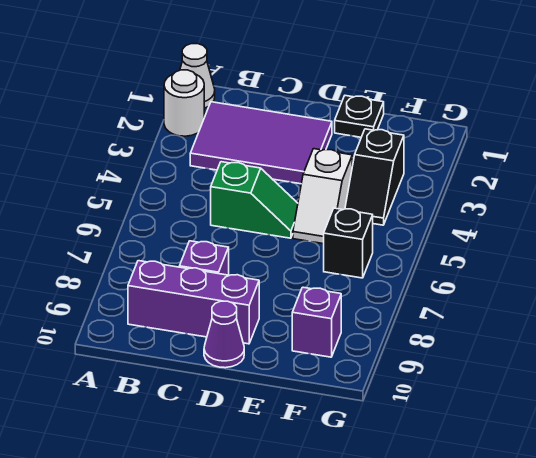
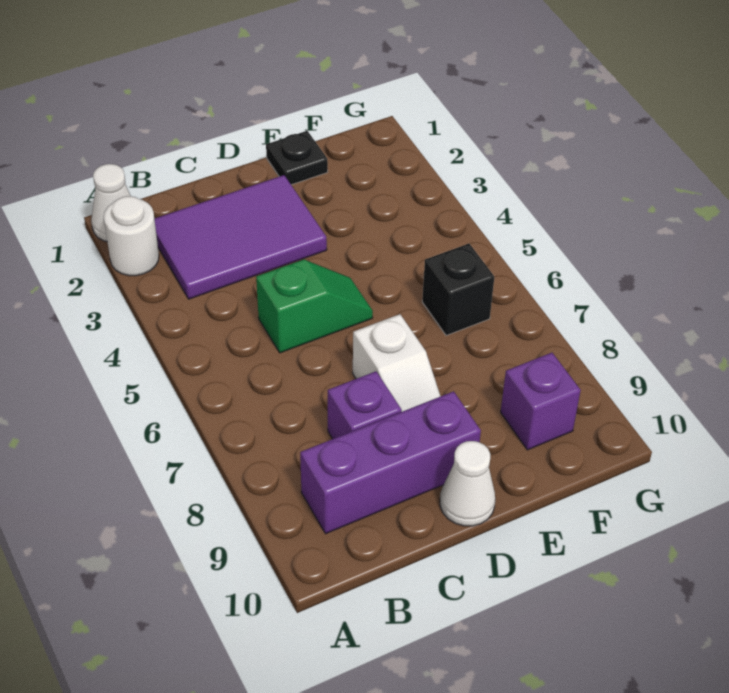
purple 1x1 cone [204,301,244,368] -> white 1x1 cone [440,441,495,526]
white 1x2 slope [293,149,352,244] -> white 1x2 slope moved to [353,314,441,412]
black 1x2 slope [345,129,404,225] -> none

